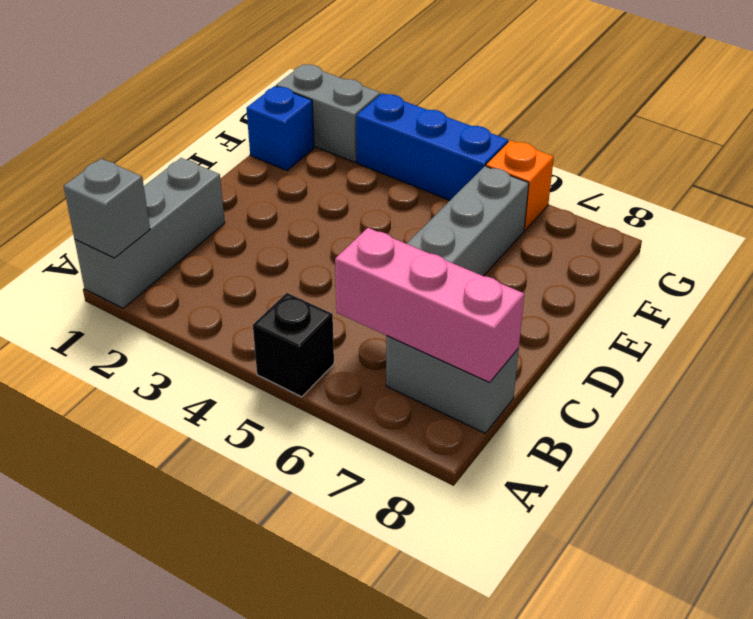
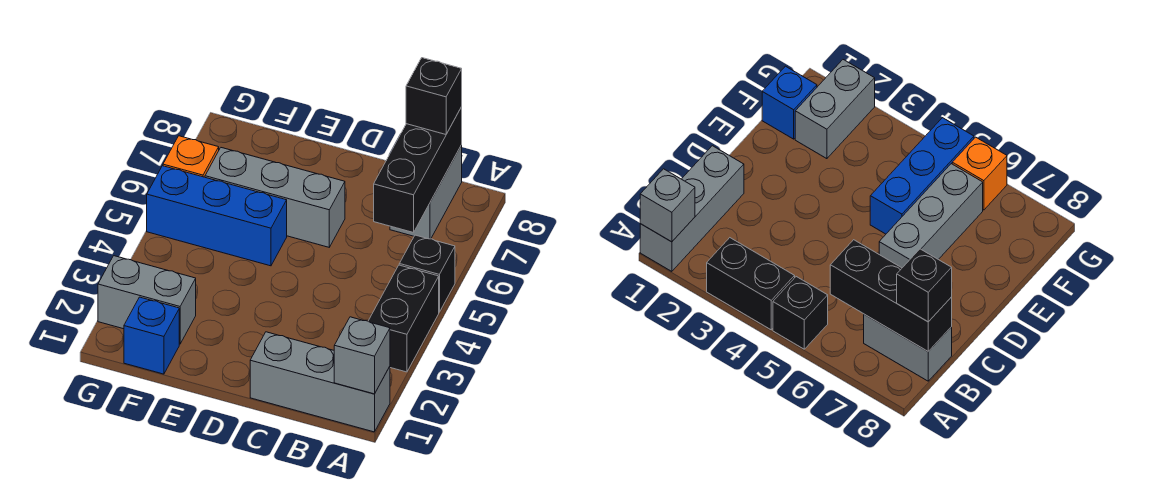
none -> black 1x2 brick [368,265,439,372]
pink 1x3 brick [335,228,524,382] -> black 1x3 brick [374,107,462,233]
none -> black 1x1 brick [406,58,462,134]
grey 1x2 brick [276,64,380,162] -> grey 1x2 brick turned to [98,256,196,344]
blue 1x3 brick [356,93,508,200] -> blue 1x3 brick turned to [147,166,287,266]

